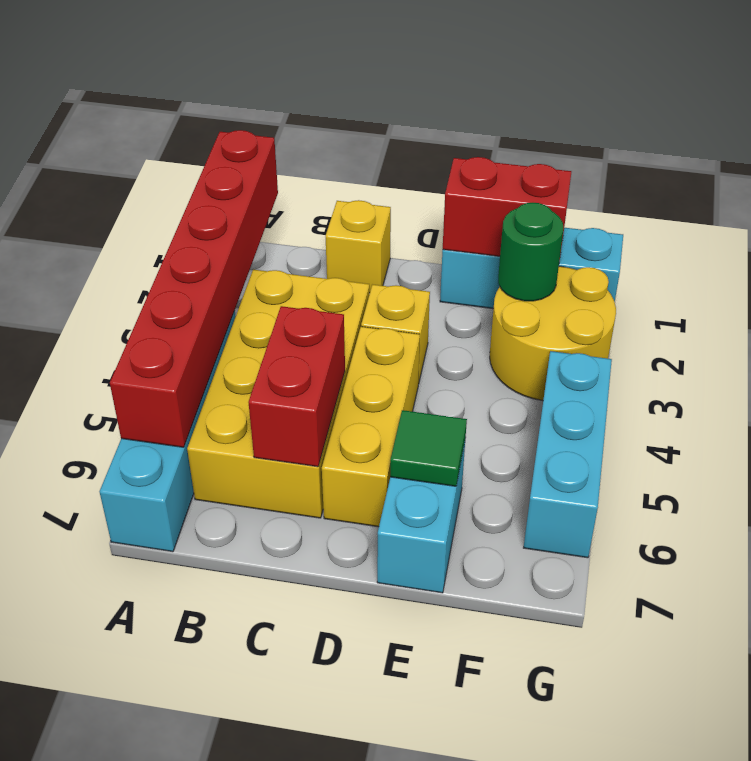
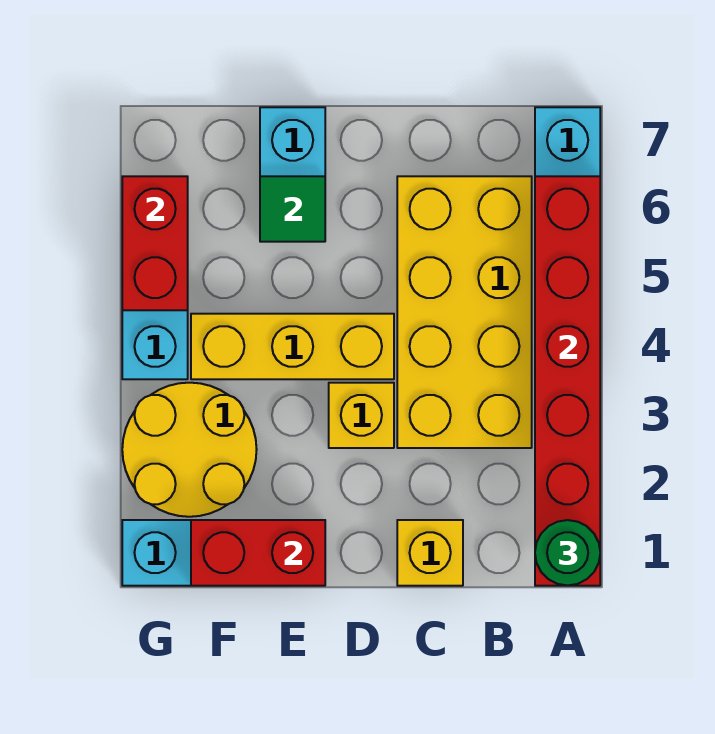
red 1x2 brick [248,306,345,467] -> red 1x2 brick moved to [122,176,188,310]
yellow 1x3 brick [322,327,420,527] -> yellow 1x3 brick turned to [191,314,394,379]
green 1x1 round brick [498,203,564,301] -> green 1x1 round brick moved to [535,520,600,586]

